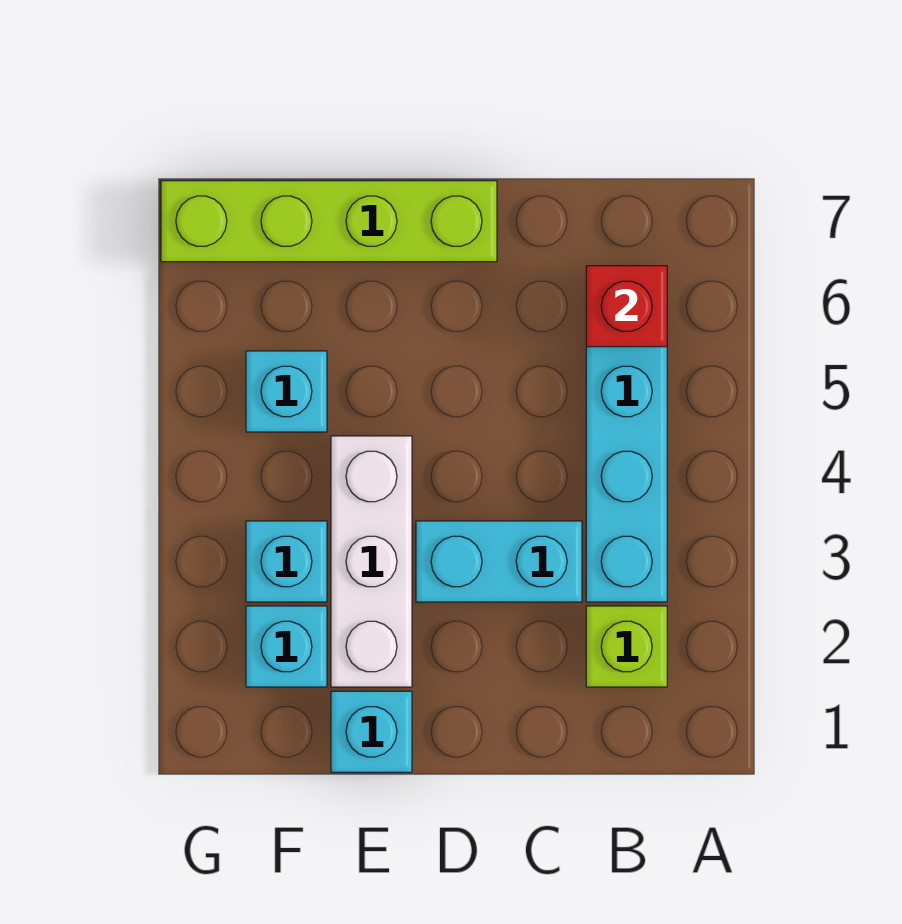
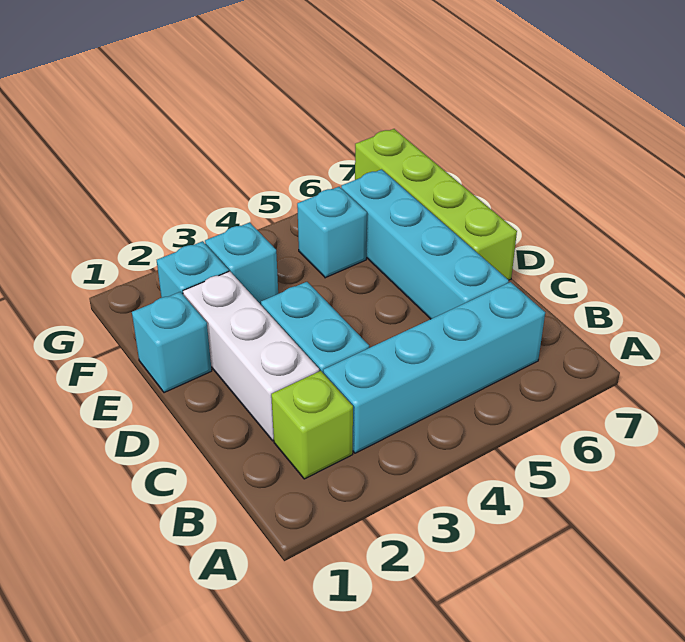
red 1x1 brick [586,266,667,347] -> none
none -> cyan 1x4 brick [341,169,509,319]
white 1x3 brick [331,436,412,687] -> white 1x3 brick turned to [183,271,319,441]

